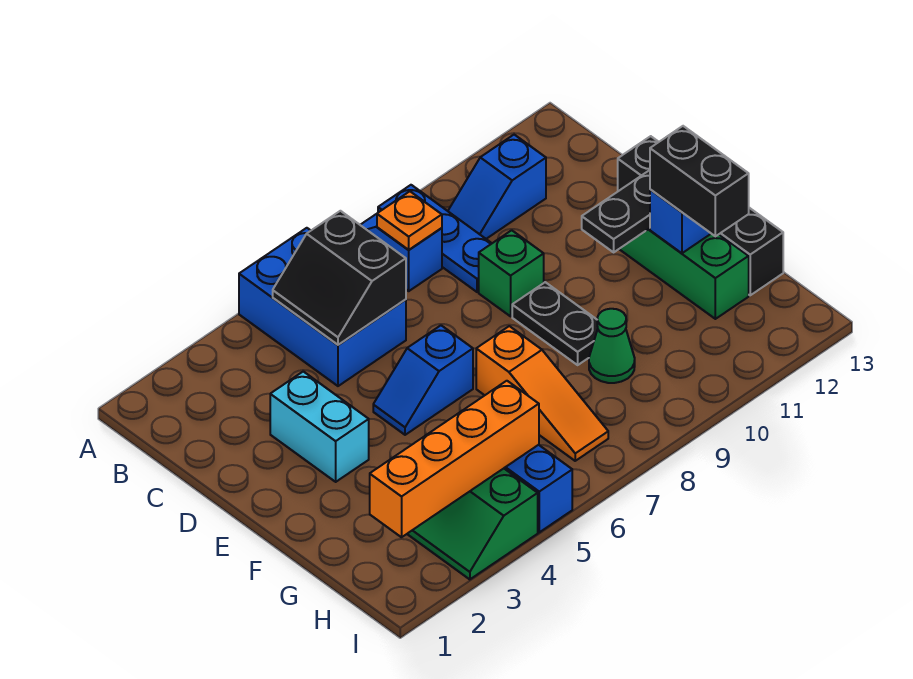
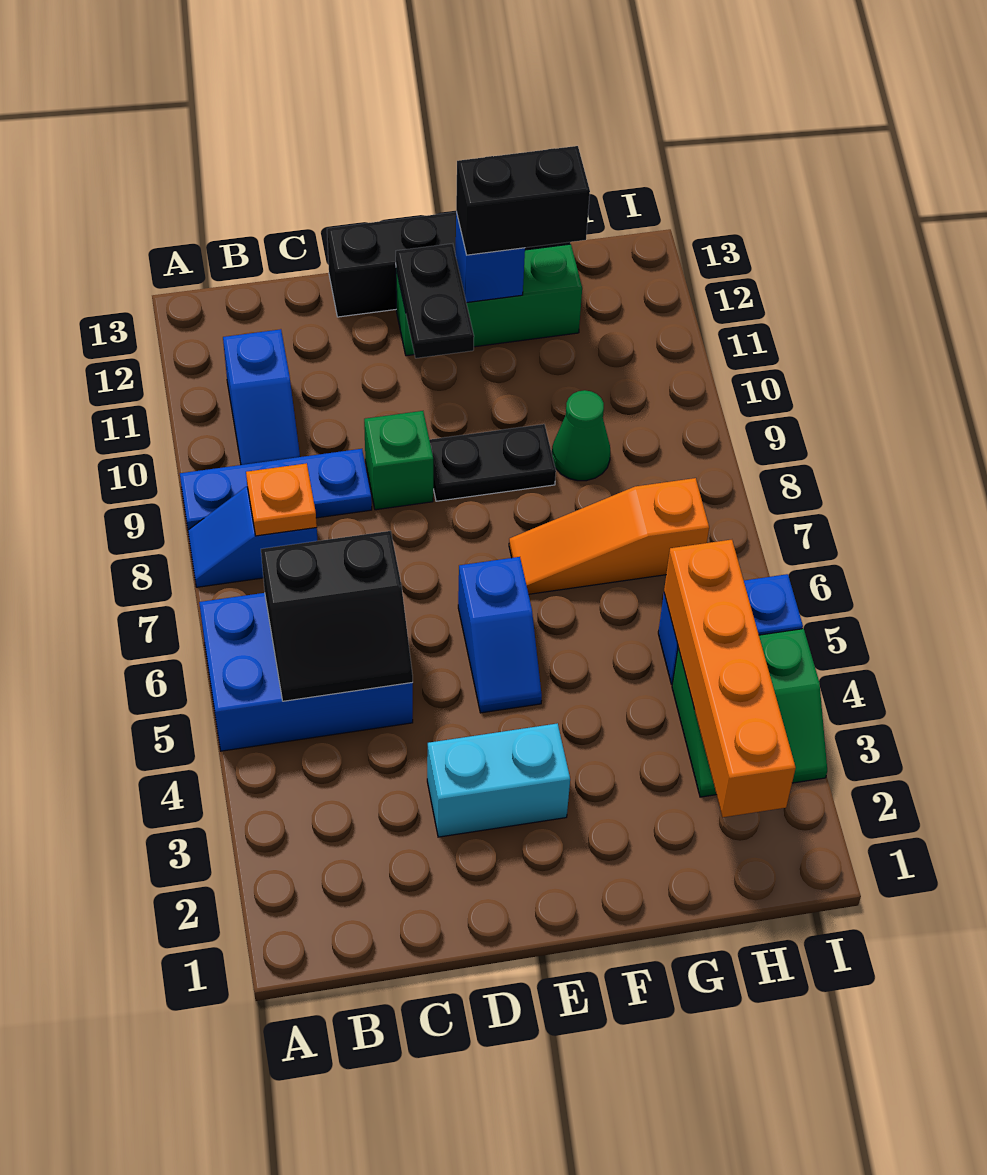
orange 1x3 slope [476,326,608,461] -> orange 1x3 slope turned to [509,478,709,594]

